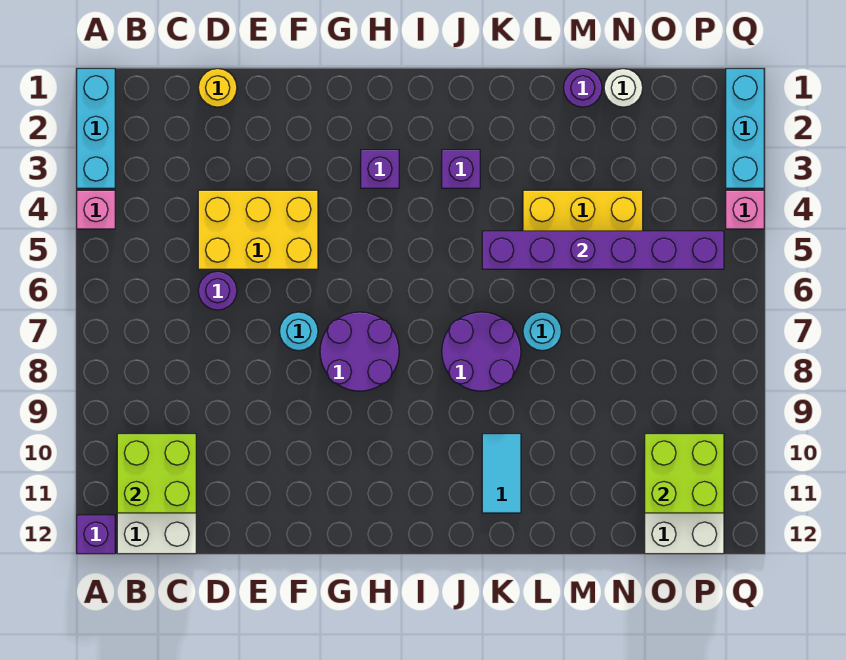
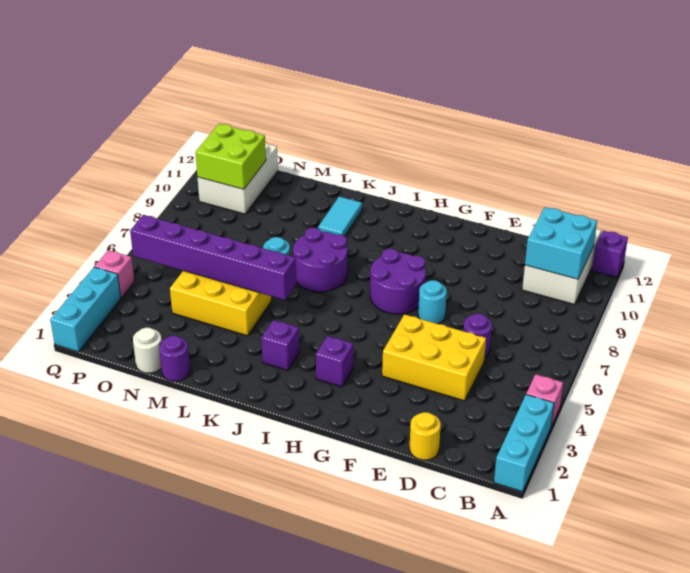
lime 2x2 brick [117,434,196,513] -> cyan 2x2 brick [525,207,597,279]

